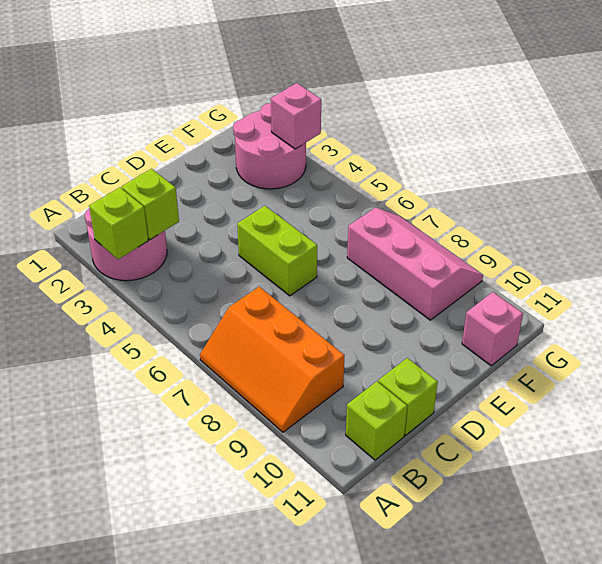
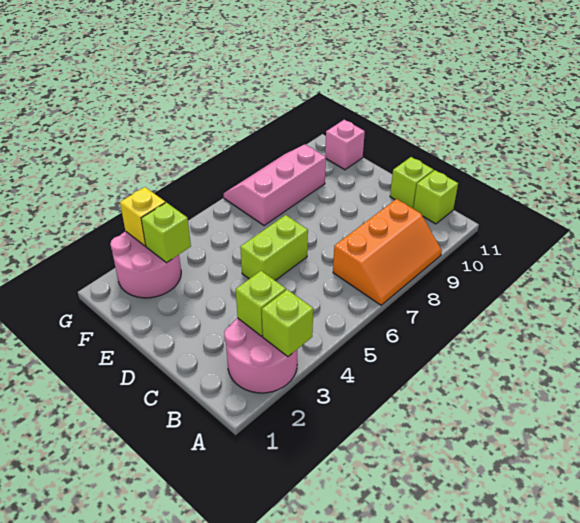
none -> lime 1x1 brick [141,202,191,263]
pink 1x1 brick [271,83,321,149] -> yellow 1x1 brick [120,187,165,246]

